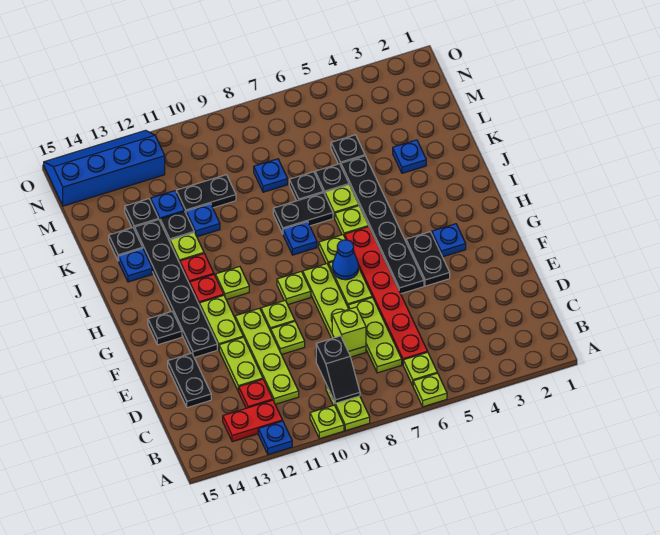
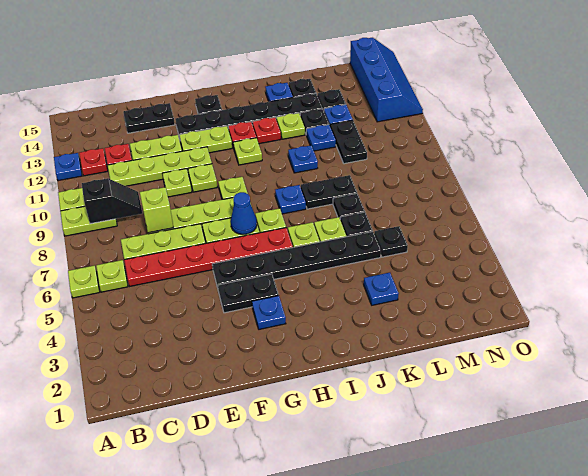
black 1x2 slope [316,336,360,403] -> black 1x2 slope turned to [82,178,142,224]
red 1x2 plate [223,400,283,442] -> red 1x1 plate [79,148,108,176]
black 1x2 plate [273,193,333,234] -> black 1x2 plate turned to [301,175,357,209]
blue 1x1 plate [254,159,288,192] -> blue 1x1 plate moved to [288,145,318,173]

